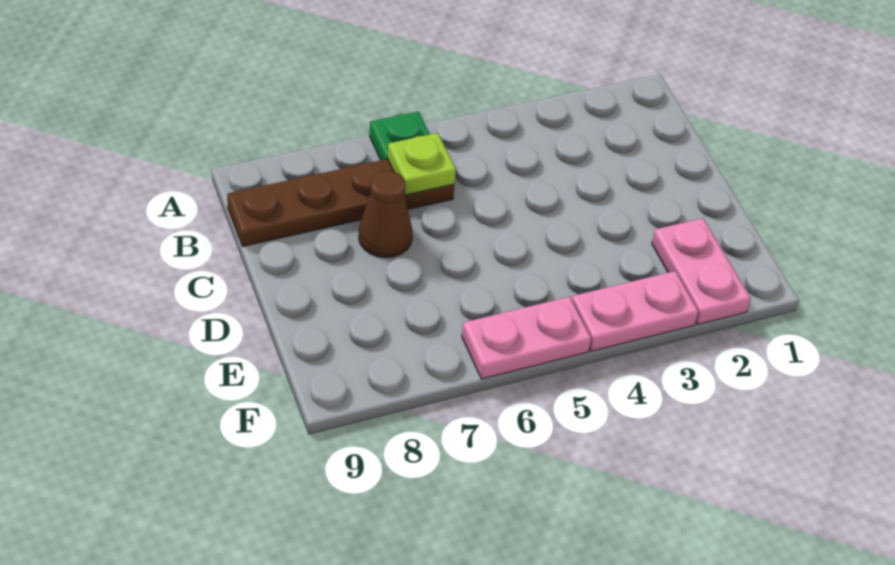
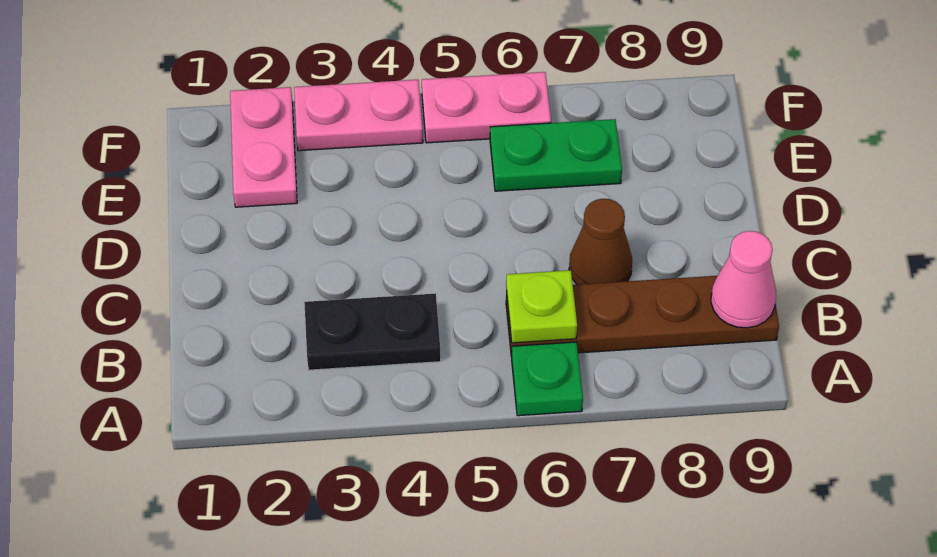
none -> black 1x2 plate [304,293,441,370]
none -> pink 1x1 cone [711,231,776,328]
none -> green 1x2 plate [490,119,622,191]

